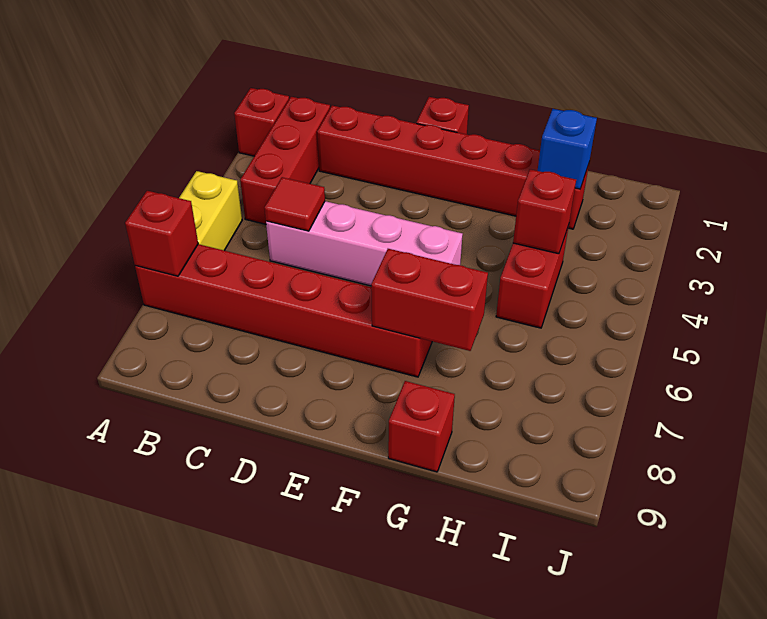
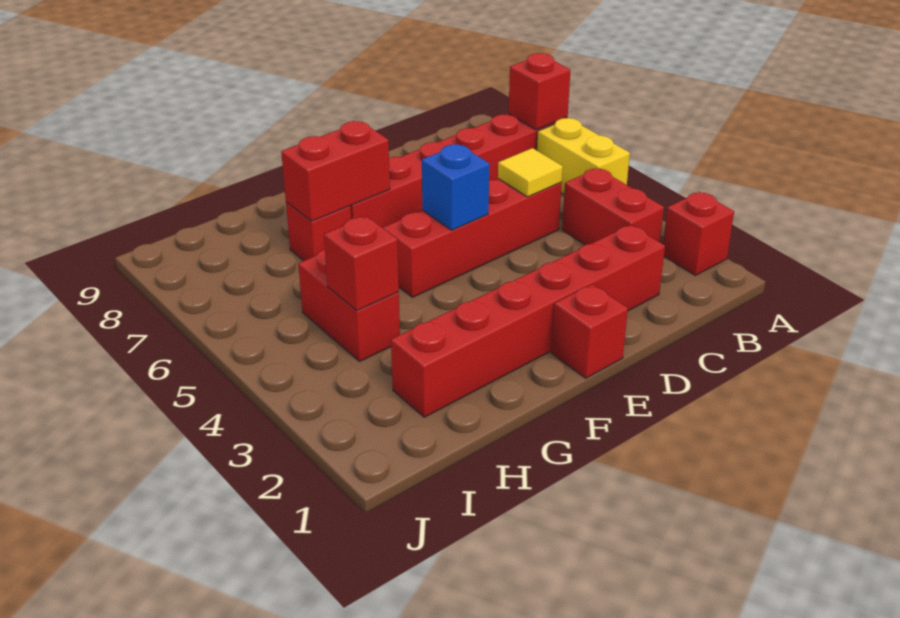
red 1x3 brick [240,97,330,224] -> red 1x2 brick [562,169,664,245]
pink 1x4 brick [266,201,463,286] -> red 1x4 brick [383,179,562,297]
red 1x1 tile [264,177,325,231] -> yellow 1x1 tile [498,148,563,197]
red 1x1 brick [388,381,455,472] -> red 1x1 brick moved to [286,202,351,261]
blue 1x1 brick [538,109,597,189] -> blue 1x1 brick moved to [422,144,489,230]

